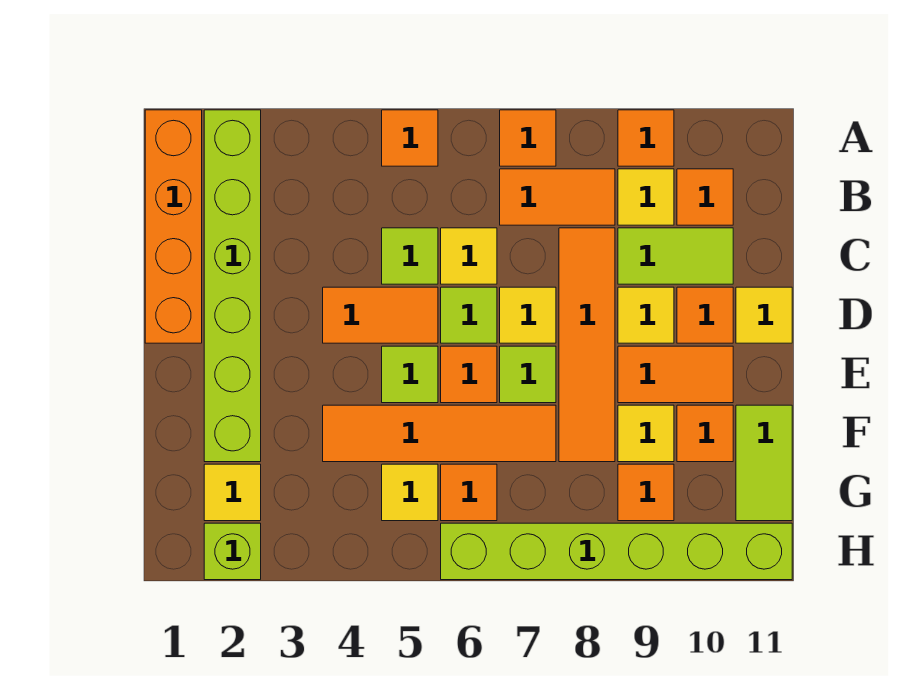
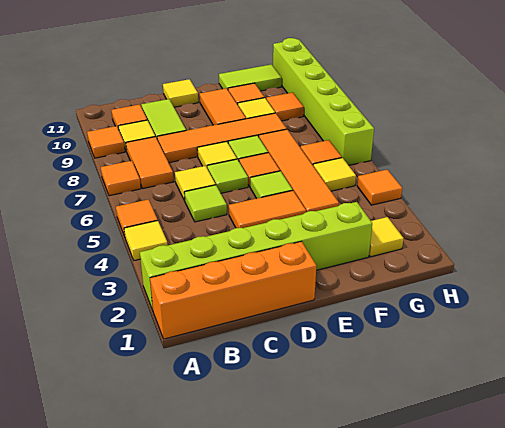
orange 1x2 tile [323,287,438,343] -> orange 1x2 tile turned to [229,191,306,228]
yellow 1x1 tile [618,287,674,343] -> yellow 1x1 tile moved to [124,221,167,261]
orange 1x1 tile [677,287,733,343] -> orange 1x1 tile moved to [357,170,402,205]
lime 1x1 brick [204,523,261,580] -> none

